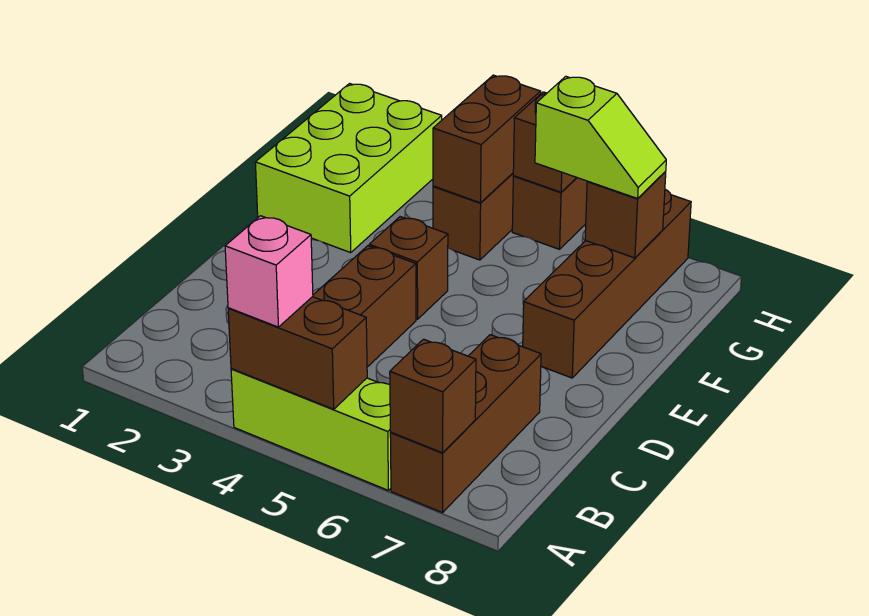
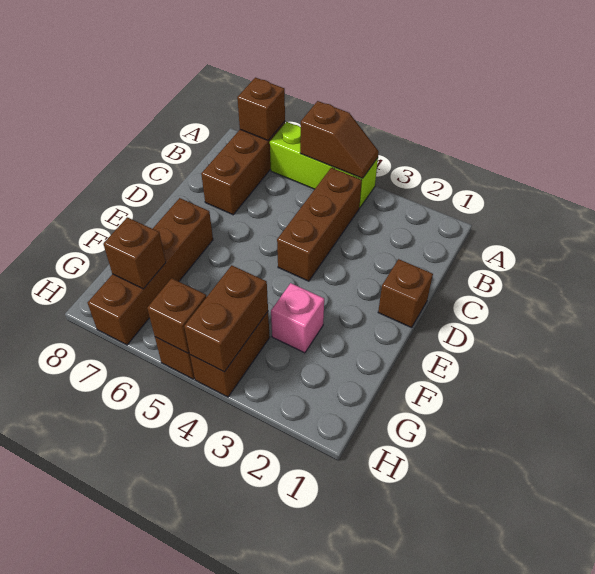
brown 1x2 brick [228,297,367,409] -> brown 1x2 slope [300,101,379,178]
pink 1x1 brick [225,216,313,327] -> pink 1x1 brick moved to [271,283,324,353]
brown 1x1 brick [369,217,448,319] -> brown 1x1 brick moved to [378,259,433,328]
lime 2x3 brick [255,84,442,253] -> none
lime 1x2 slope [535,76,666,199] -> none

